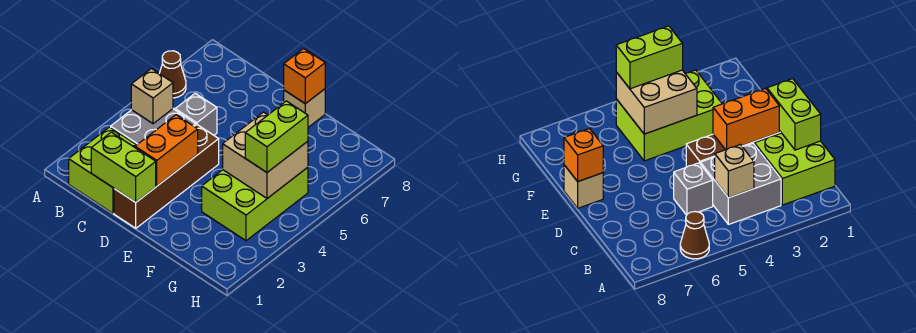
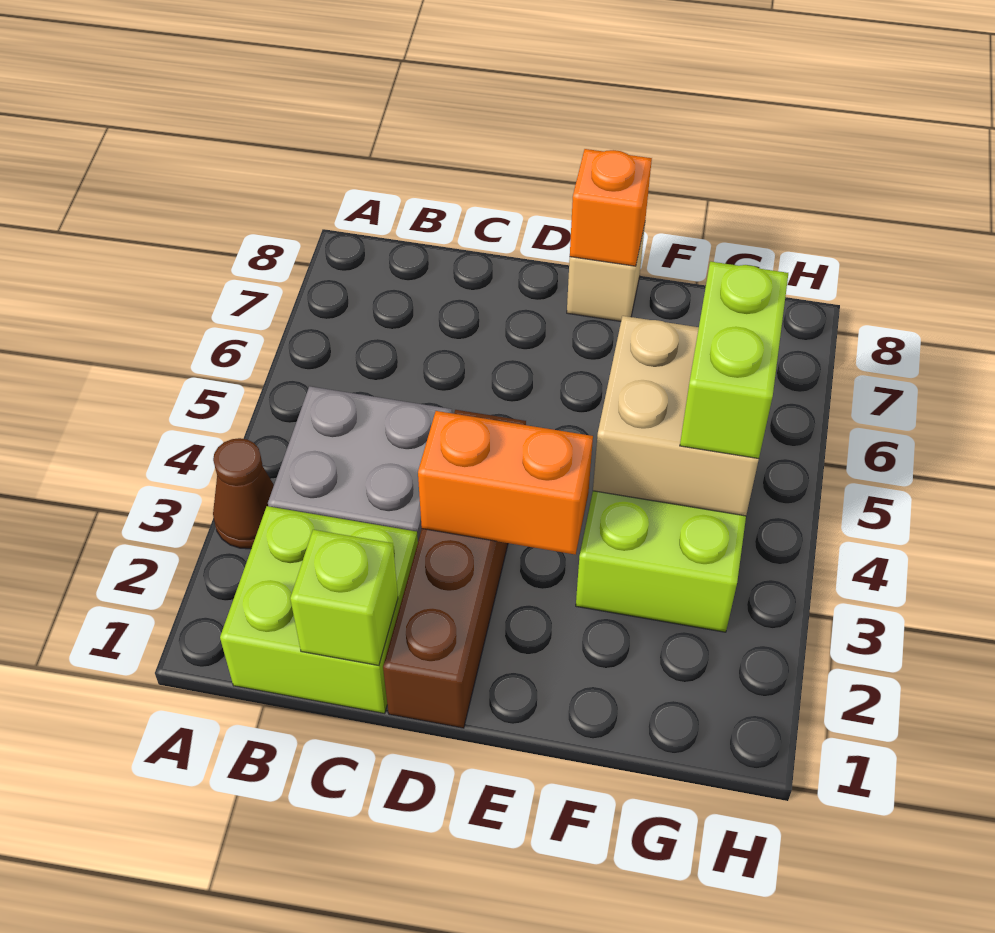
brown 1x1 cone [159,51,186,98] -> brown 1x1 cone moved to [213,438,274,549]
tan 1x1 brick [131,69,173,124] -> none
lime 1x2 brick [91,132,156,202] -> lime 1x1 brick [290,530,398,665]
grey 1x1 brick [175,93,217,135] -> none
orange 1x2 brick [135,115,198,186] -> orange 1x2 brick turned to [418,411,593,554]

